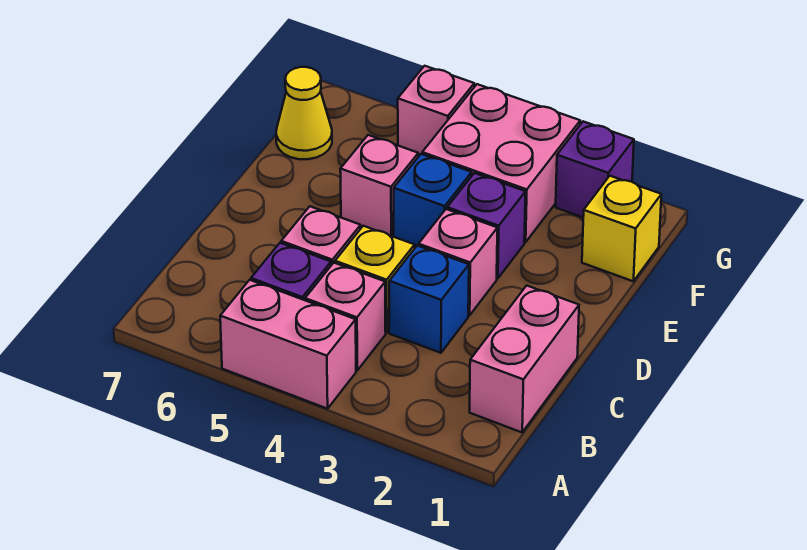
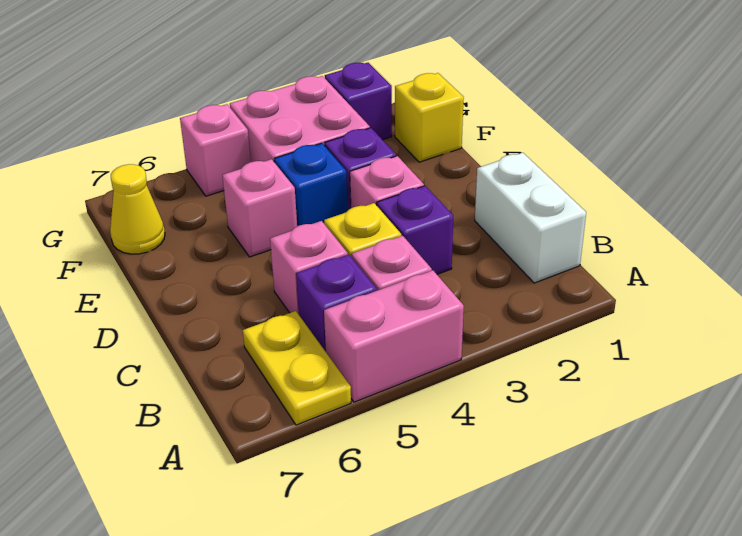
none -> yellow 1x2 plate [243,311,351,425]
pink 1x2 brick [470,286,579,432] -> white 1x2 brick [475,153,586,283]
blue 1x1 brick [389,246,469,353] -> purple 1x1 brick [377,186,453,274]

